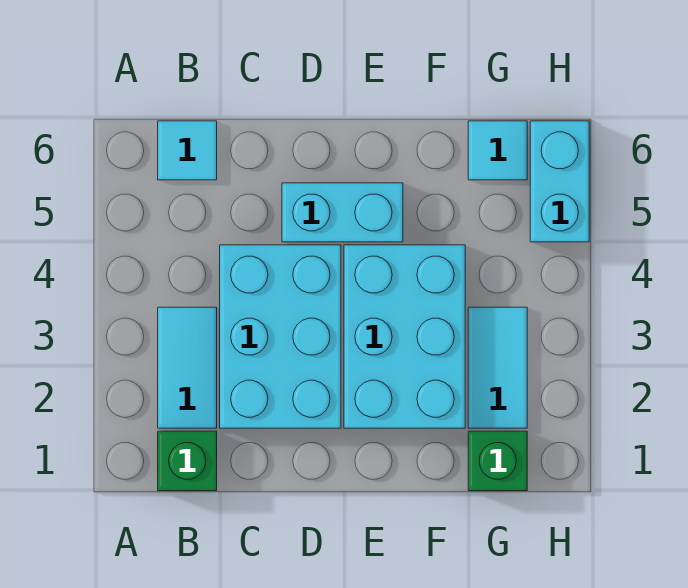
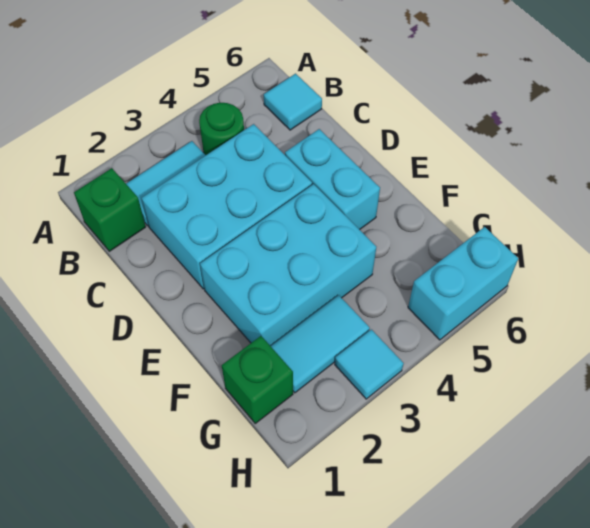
none -> green 1x1 round brick [199,103,244,155]
cyan 1x1 tile [468,121,527,180] -> cyan 1x1 tile moved to [335,329,404,399]

